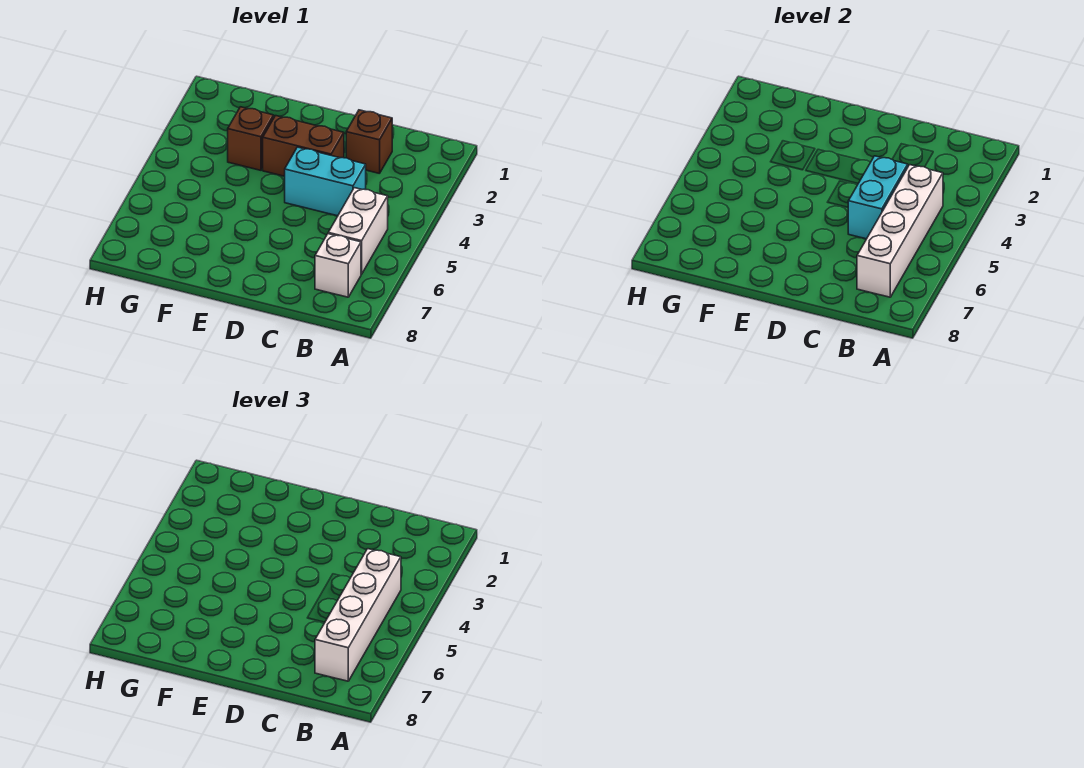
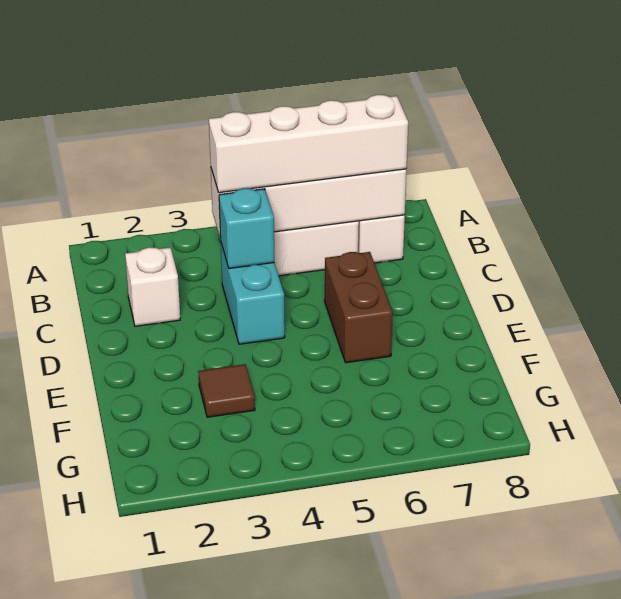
brown 1x1 brick [346,110,392,174] -> white 1x1 brick [125,247,180,326]
cyan 1x2 brick [848,156,908,239] -> cyan 1x1 brick [219,188,275,269]
brown 1x2 brick [263,116,344,176] -> brown 1x2 brick moved to [325,252,393,363]
brown 1x1 brick [228,107,274,170] -> brown 1x1 tile [198,364,255,417]

